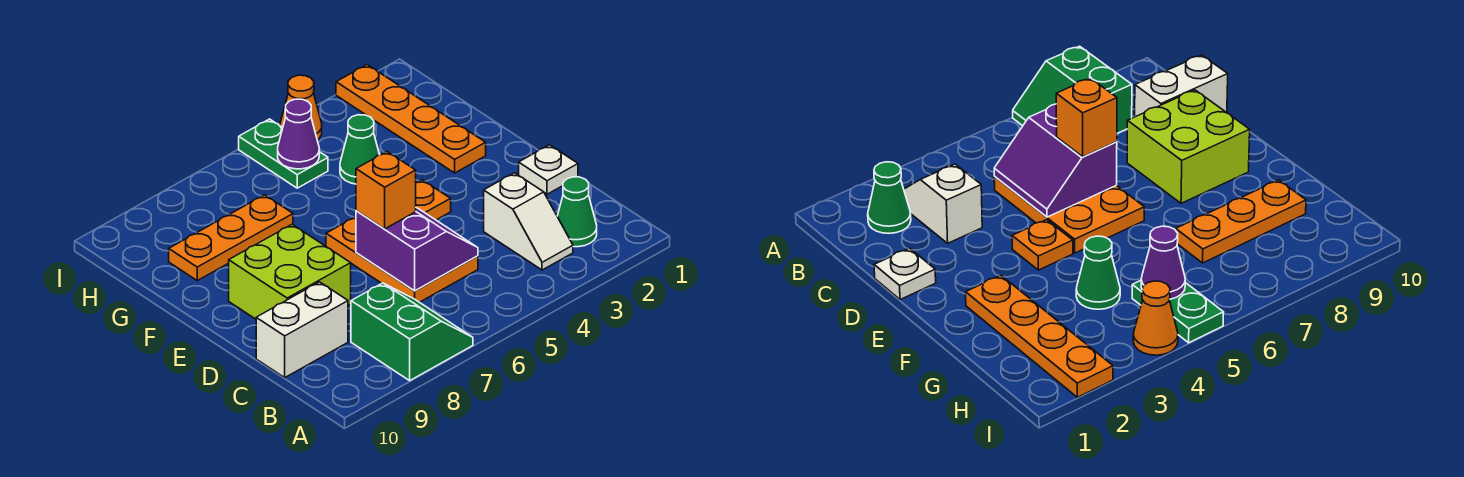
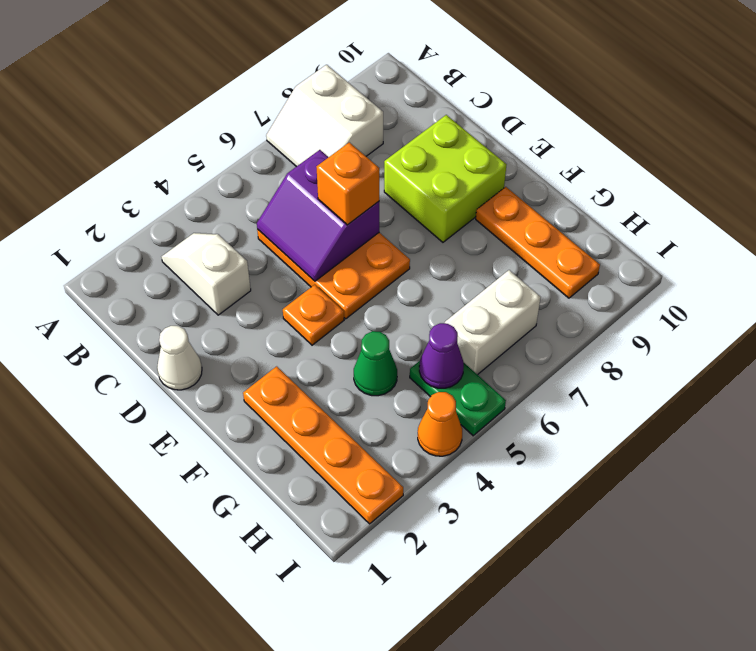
green 2x2 slope [351,283,473,381] -> white 2x2 slope [266,65,383,167]
green 1x1 cone [557,177,597,247] -> none
white 1x2 brick [256,282,348,377] -> white 1x2 brick moved to [445,270,541,375]
white 1x1 plate [519,145,578,194] -> white 1x1 cone [157,326,202,390]
orange 1x3 plate [169,195,293,281] -> orange 1x3 plate turned to [476,187,600,298]

